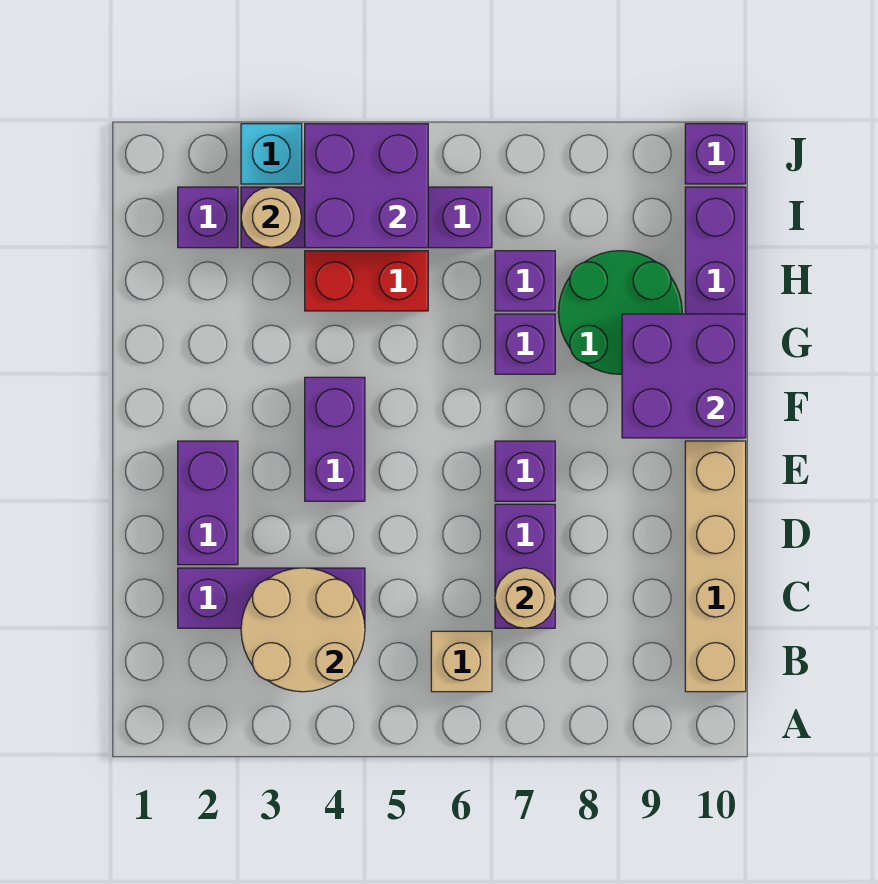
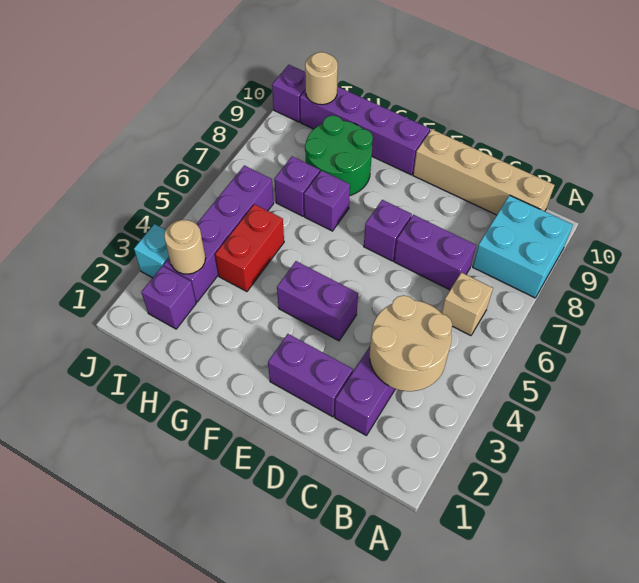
none -> cyan 2x2 brick [473,195,573,298]
tan 1x1 round brick [495,568,555,628] -> tan 1x1 round brick moved to [305,52,338,105]
purple 2x2 brick [622,314,746,438] -> none
purple 2x2 brick [305,124,428,248] -> none

